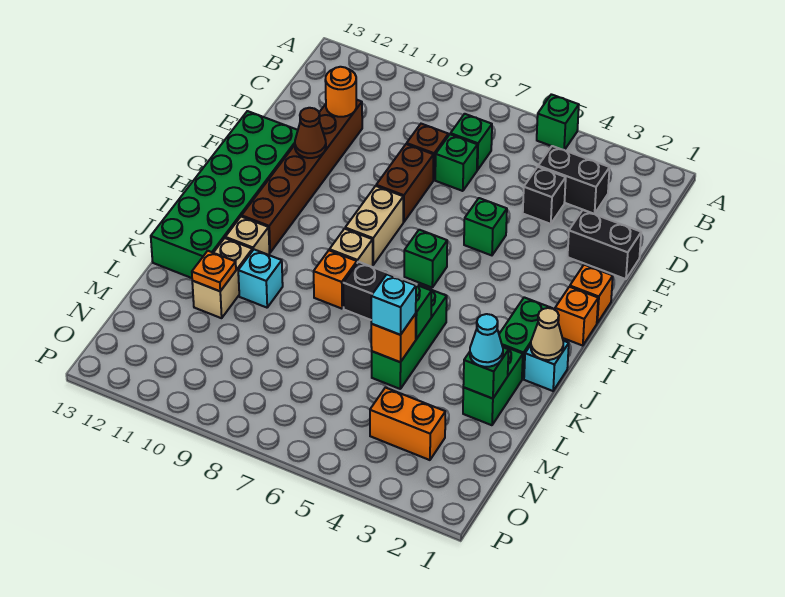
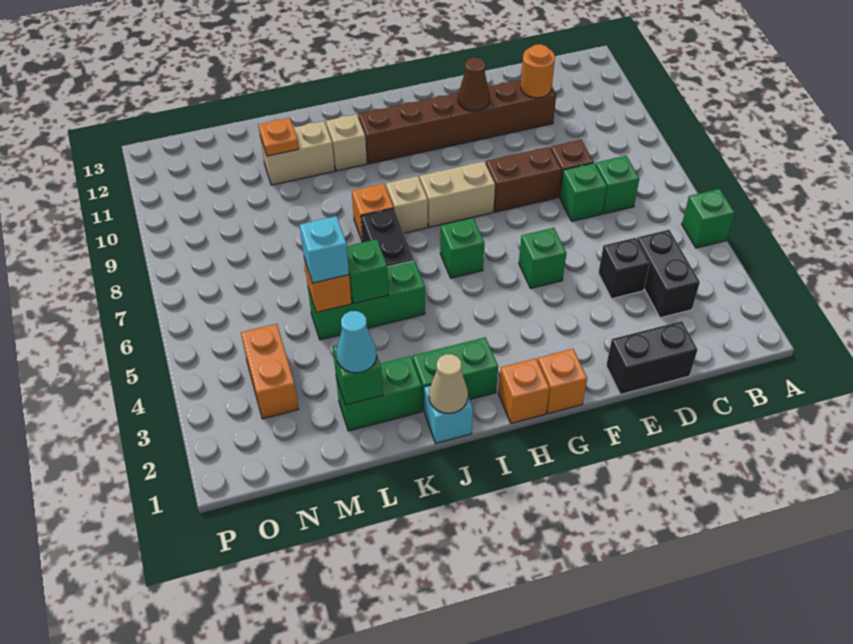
black 1x2 brick [568,210,641,279] -> black 1x2 brick turned to [606,321,698,394]
green 2x6 brick [151,111,298,278] -> none
cyan 1x1 brick [238,250,283,308] -> none

